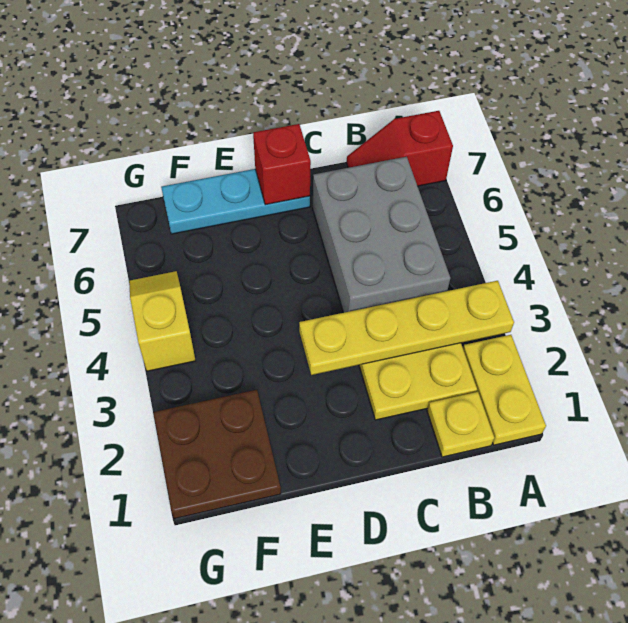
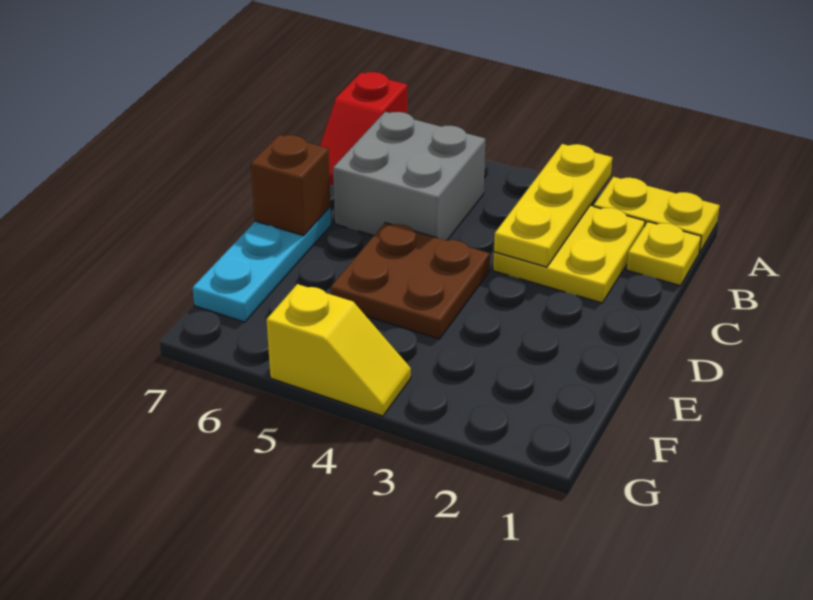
yellow 1x4 plate [299,281,514,375] -> yellow 1x3 plate [494,144,612,267]
grey 2x3 brick [313,157,450,313] -> grey 2x2 brick [333,112,485,241]
red 1x1 brick [253,124,311,205] -> brown 1x1 brick [251,135,331,236]
brown 2x2 plate [153,390,281,519] -> brown 2x2 plate moved to [331,223,490,339]
yellow 1x2 slope [129,271,196,371] -> yellow 1x2 slope turned to [266,284,411,416]

